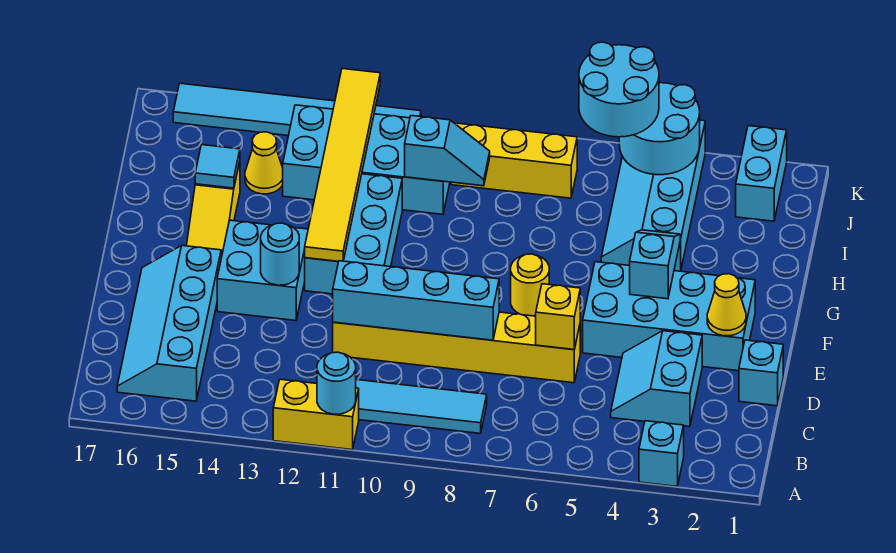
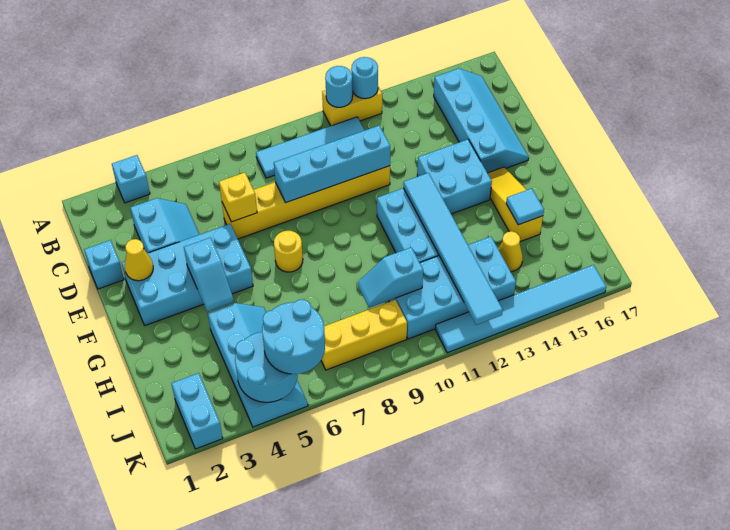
cyan 1x1 round brick [261,223,299,285] -> cyan 1x1 round brick moved to [351,57,378,99]
yellow 1x6 tile [305,69,380,261] -> cyan 1x6 tile [403,173,503,325]

